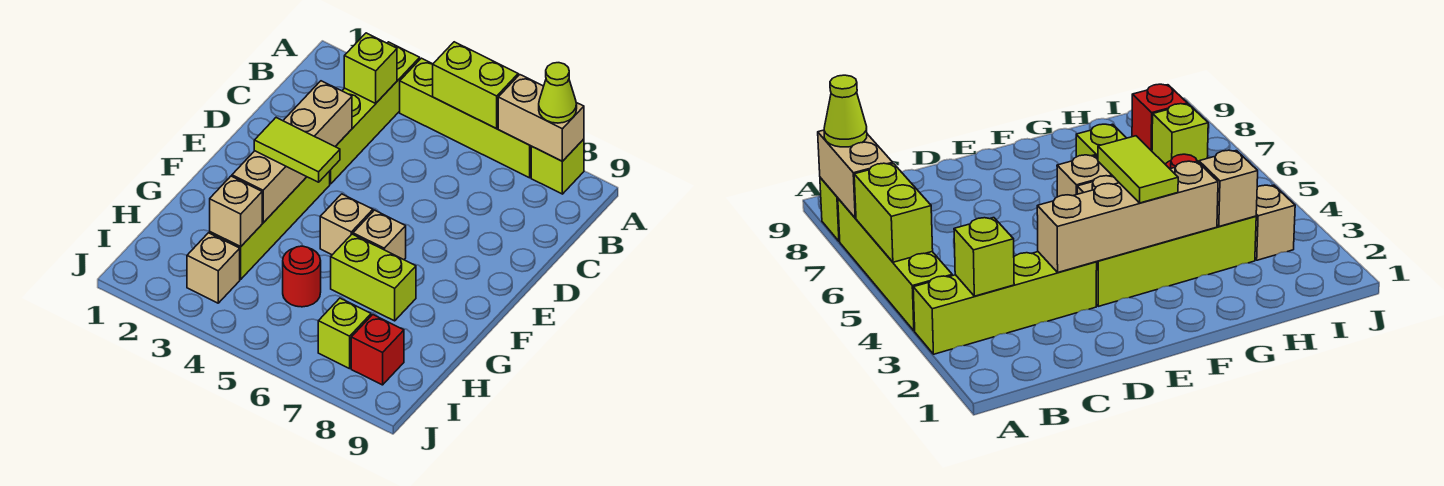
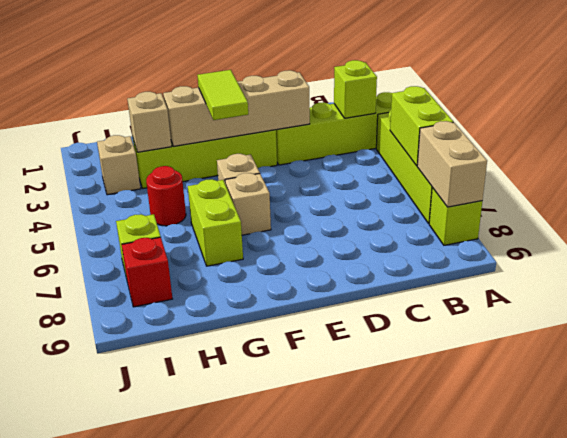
lime 1x1 cone [539,63,577,123] -> none

